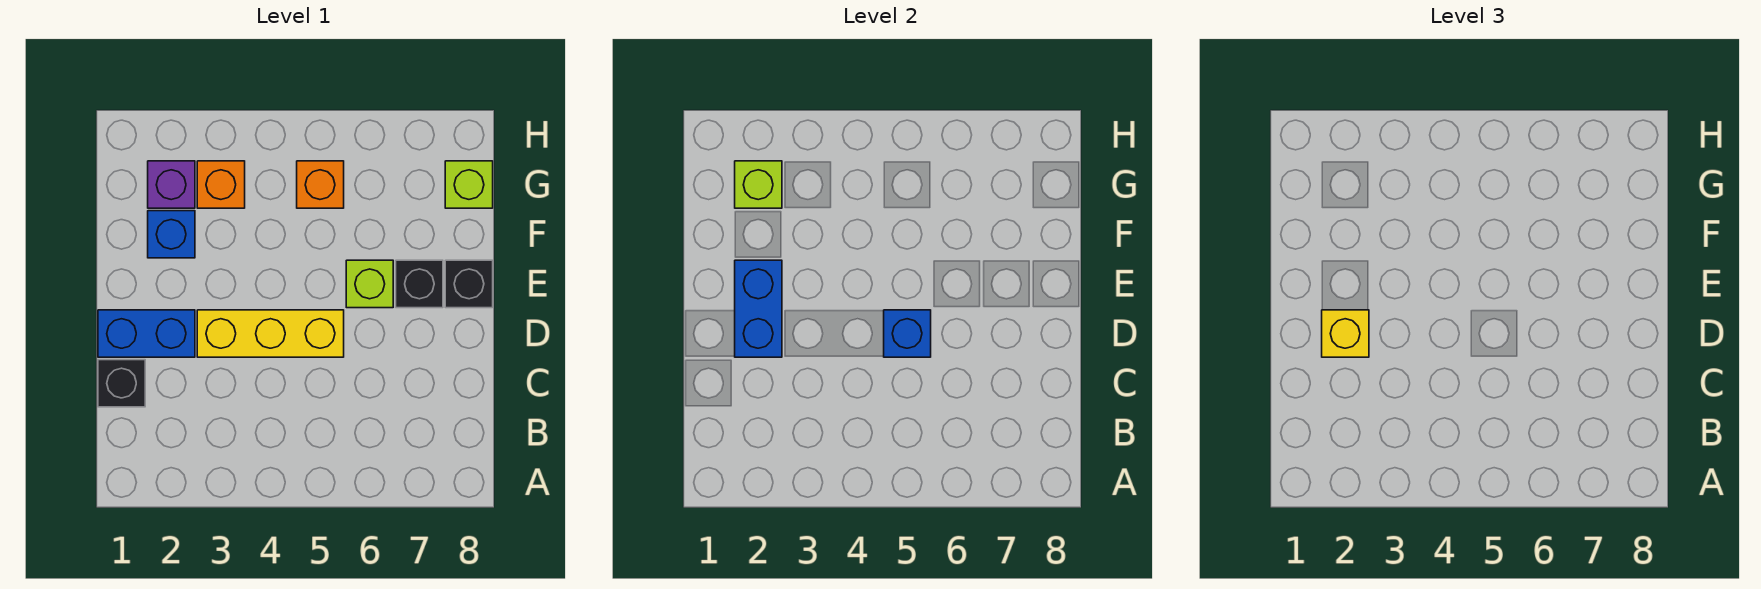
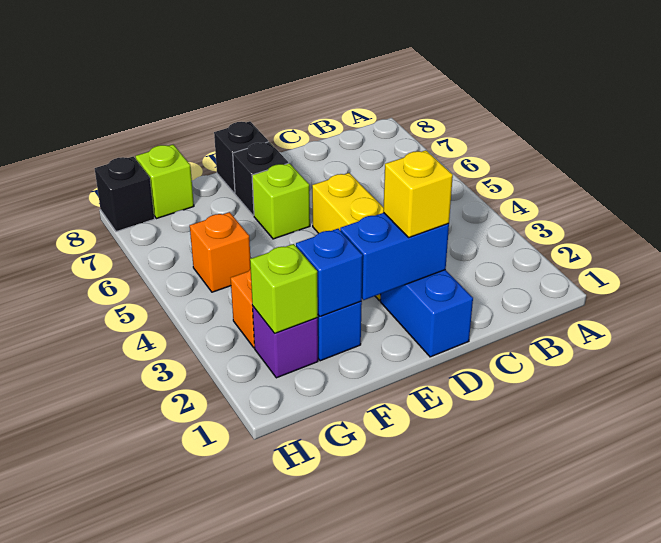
black 1x1 brick [98,360,145,407] -> black 1x1 brick moved to [95,157,154,232]
blue 1x1 brick [884,310,931,357] -> blue 1x1 brick moved to [296,229,363,316]

